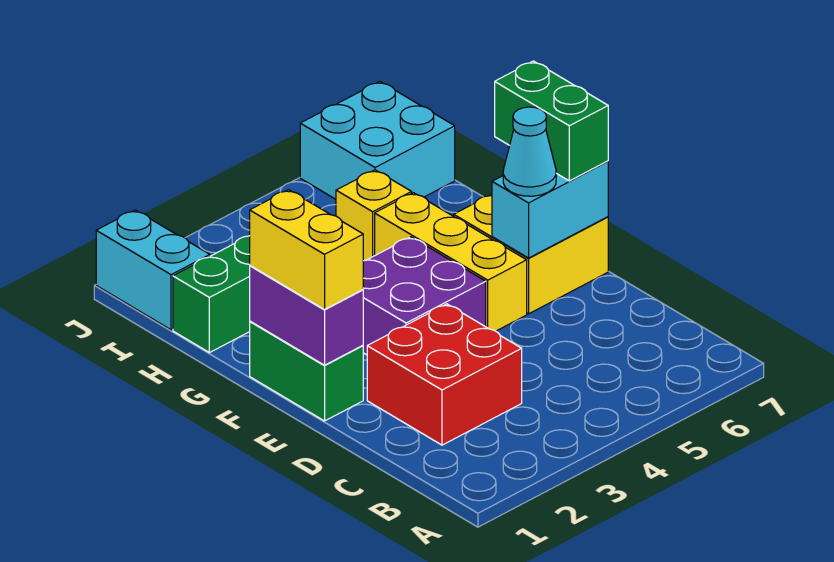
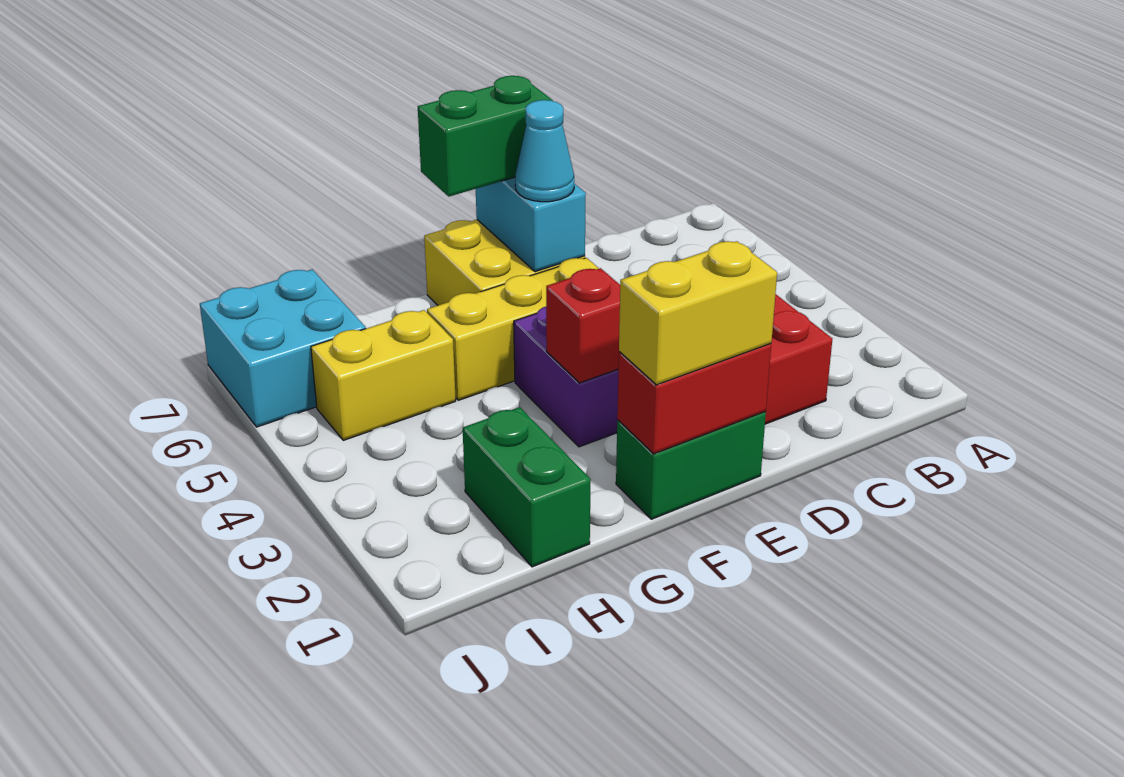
purple 1x2 brick [250,266,363,365] -> red 1x2 brick [617,344,771,454]
none -> red 1x1 brick [546,268,620,383]
yellow 1x1 brick [336,170,412,261] -> yellow 1x2 brick [311,310,456,440]
cyan 1x2 brick [96,210,210,330] -> none

